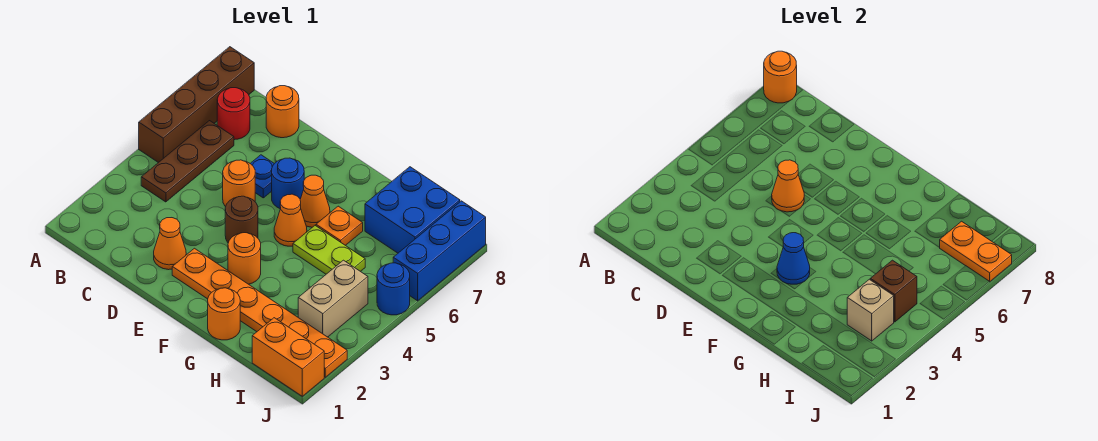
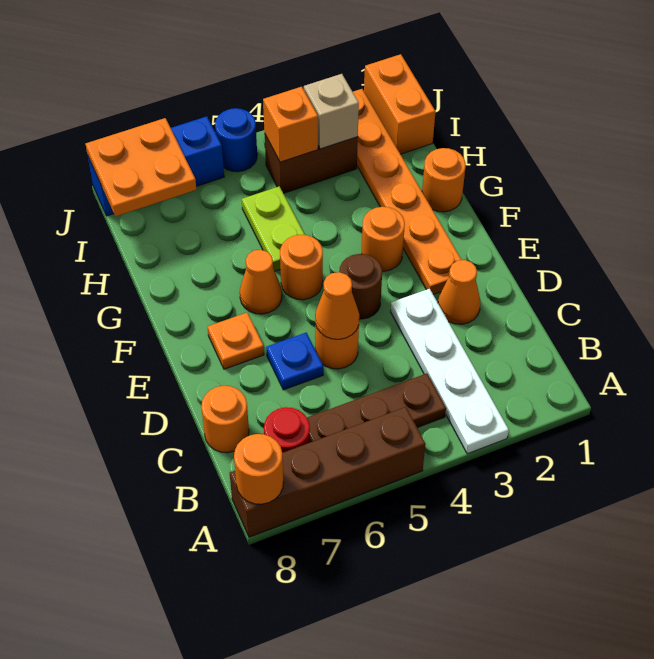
none -> white 1x4 plate [391,289,509,454]
blue 1x1 round brick [272,158,304,209] -> none
blue 1x1 cone [777,233,810,284] -> none
orange 1x1 cone [274,194,307,246] -> orange 1x1 round brick [280,235,323,300]
orange 1x1 plate [316,206,363,246] -> orange 1x1 plate moved to [208,313,264,369]
blue 2x2 brick [365,167,460,253] -> none
tan 1x2 brick [298,260,368,337] -> brown 1x2 brick [265,135,358,193]
brown 1x1 brick [870,260,917,322] -> orange 1x1 brick [263,87,318,162]
orange 1x2 plate [940,221,1012,282] -> orange 2x2 plate [86,118,197,217]

